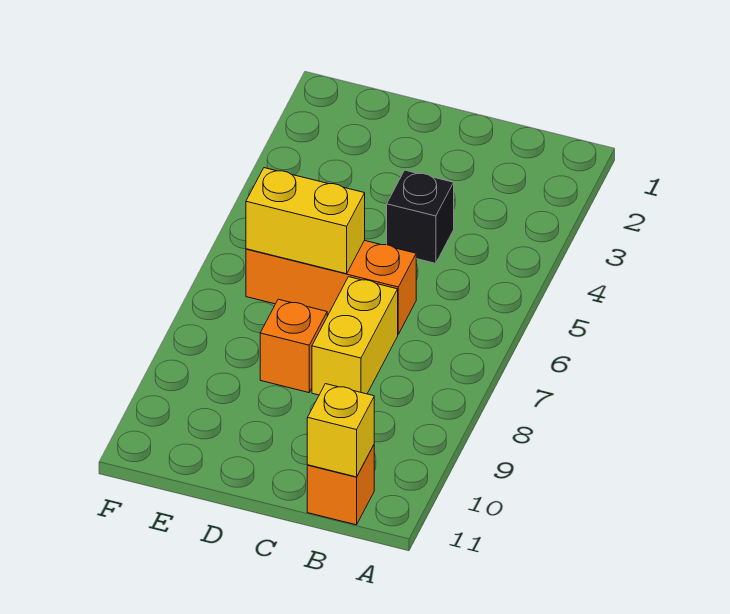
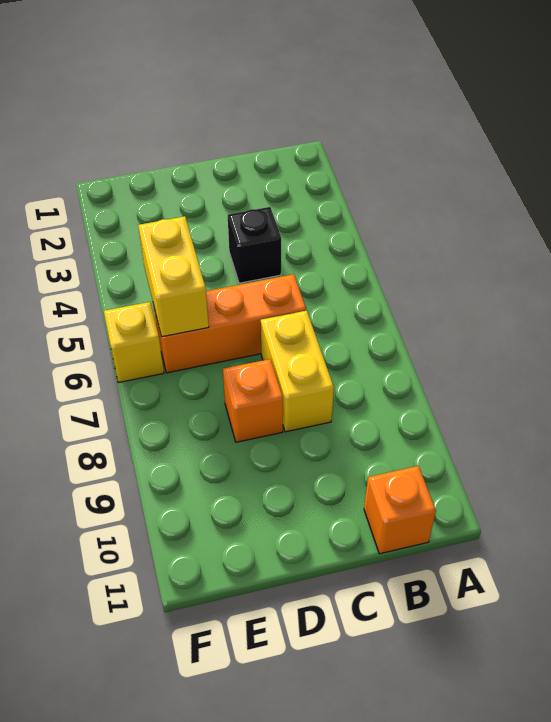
yellow 1x1 brick [307,384,374,477] -> yellow 1x1 brick moved to [104,302,164,383]
yellow 1x2 brick [246,168,365,274] -> yellow 1x2 brick turned to [138,216,209,337]

